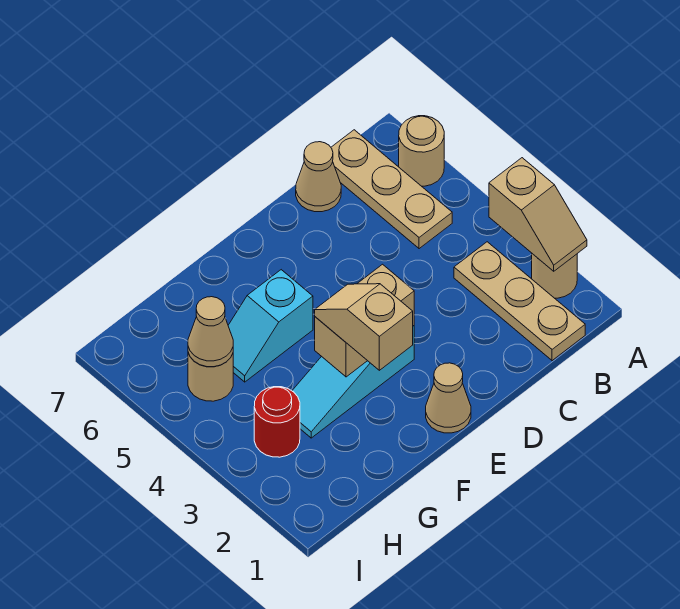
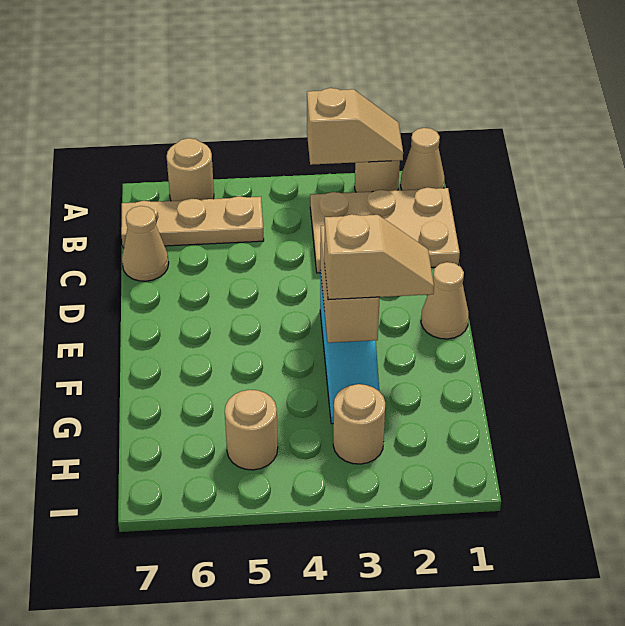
tan 1x3 plate [454,242,585,361] -> tan 2x3 plate [310,187,460,273]
tan 1x2 slope [315,284,413,370] -> tan 1x2 slope turned to [324,214,434,300]
cyan 1x2 slope [228,270,313,382] -> none
red 1x1 round brick [254,387,300,457] -> tan 1x1 round brick [333,384,385,464]
tan 1x1 cone [188,297,233,367] -> tan 1x1 cone moved to [401,128,445,190]

